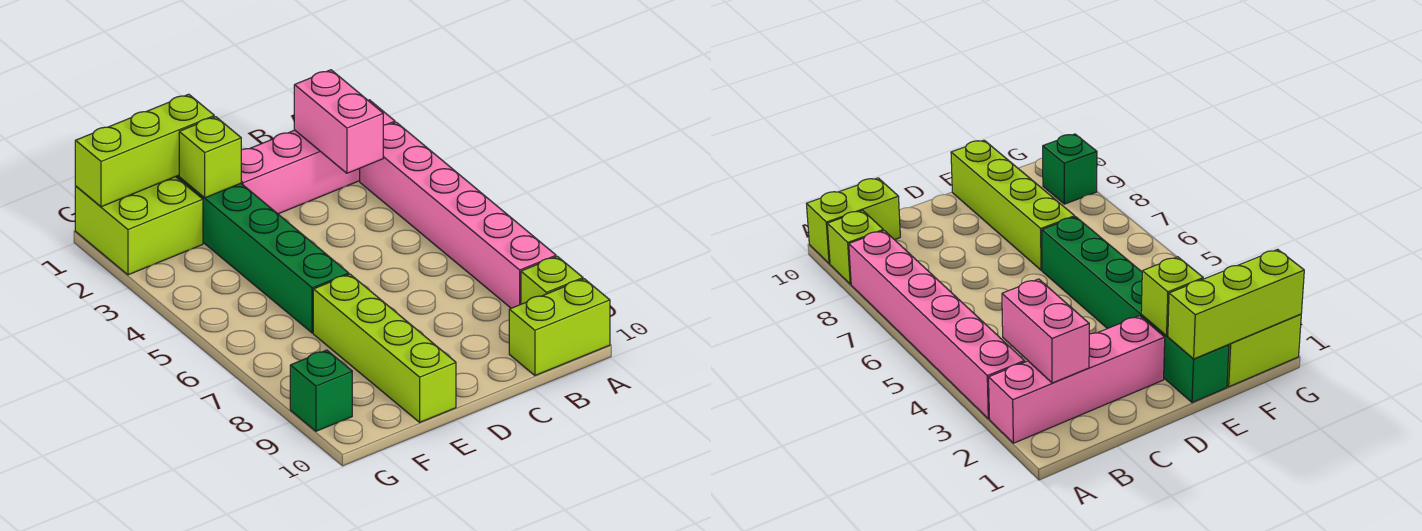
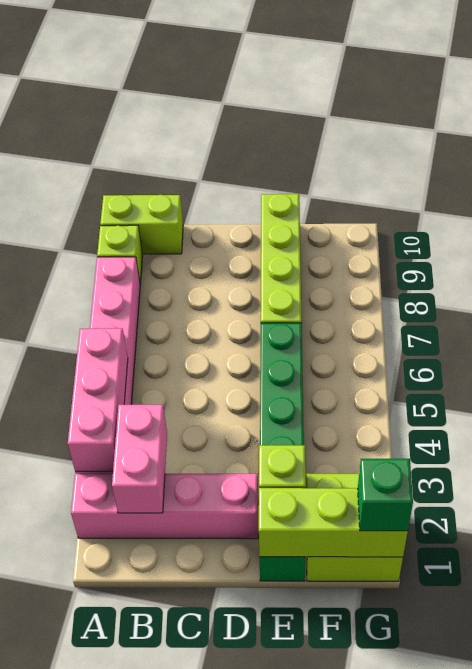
none -> pink 1x3 brick [68,328,128,472]
green 1x1 brick [290,350,352,431] -> green 1x1 brick moved to [358,459,413,531]

